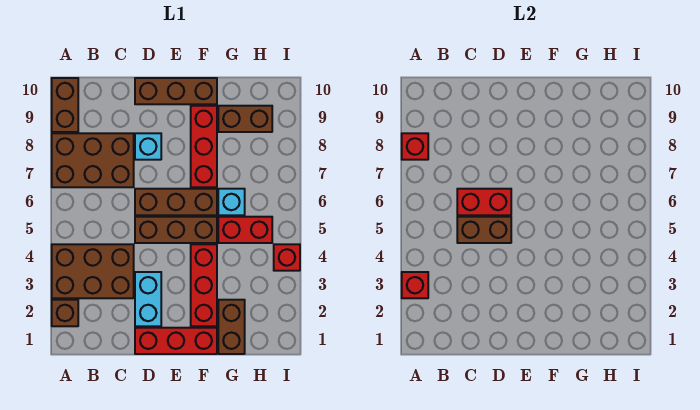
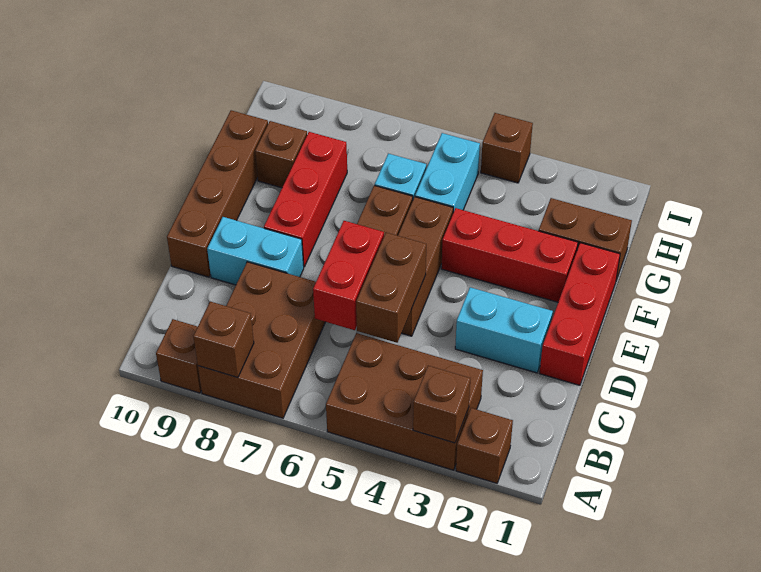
brown 2x3 brick [52,244,134,298] -> brown 2x3 brick turned to [326,333,483,470]
red 1x1 brick [402,272,428,298] -> brown 1x1 brick [413,366,470,443]
red 1x1 brick [402,133,428,160] -> brown 1x1 brick [193,302,254,378]
brown 1x2 brick [52,78,78,132] -> brown 1x1 brick [156,319,201,393]
cyan 1x1 brick [135,133,161,160] -> cyan 1x2 brick [207,217,304,285]
brown 1x3 brick [135,78,217,104] -> brown 1x4 brick [167,110,268,277]
red 1x3 brick [191,106,217,187] -> red 1x3 brick turned to [264,132,347,267]
red 1x2 brick [218,217,272,243] -> cyan 1x2 brick [415,133,480,212]
brown 1x2 brick [218,106,272,132] -> brown 1x1 brick [255,121,307,188]
red 1x1 brick [274,244,300,271] -> brown 1x1 brick [481,113,533,183]

